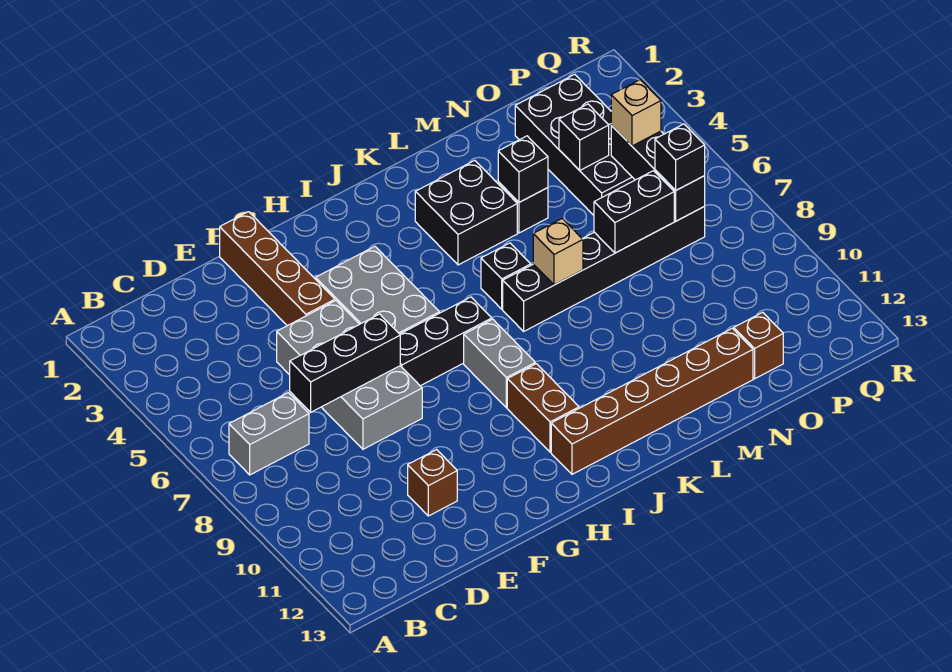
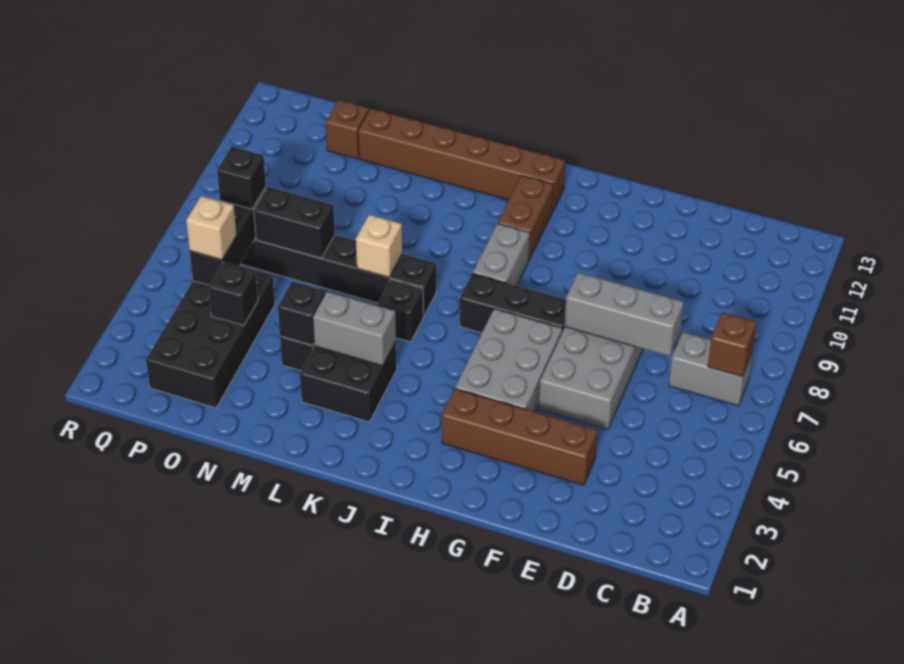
black 1x3 brick [290,314,400,412] -> grey 1x3 brick [565,273,684,356]
brown 1x1 brick [408,450,457,516] -> brown 1x1 brick moved to [708,312,756,377]
brown 1x4 brick [220,212,335,326] -> brown 1x4 brick turned to [442,389,597,485]
none -> grey 1x2 brick [313,292,396,366]

